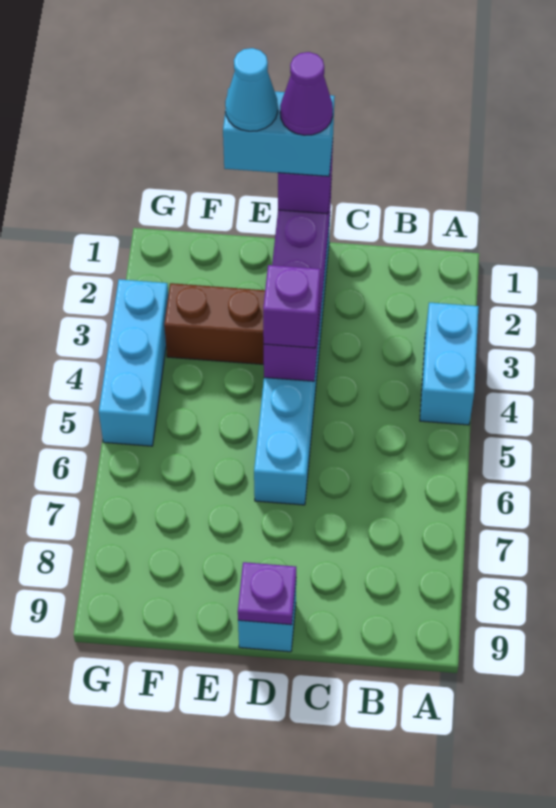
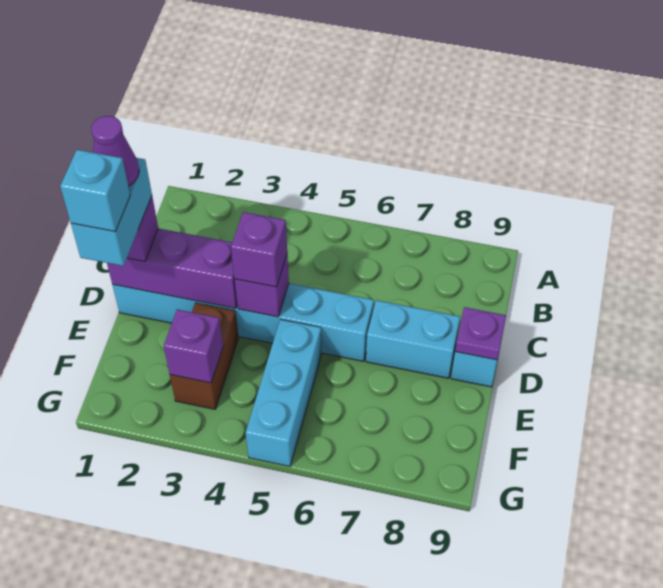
cyan 1x2 brick [420,303,479,425] -> cyan 1x2 brick moved to [366,300,460,378]
cyan 1x1 cone [225,48,278,131] -> cyan 1x1 brick [60,150,130,232]
none -> purple 1x1 brick [164,309,223,383]
cyan 1x3 brick [99,279,168,446] -> cyan 1x3 brick turned to [246,319,321,466]

